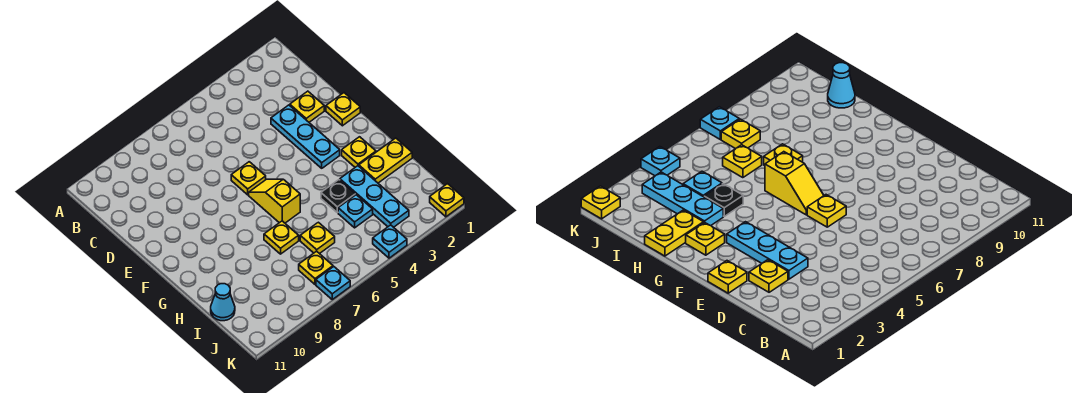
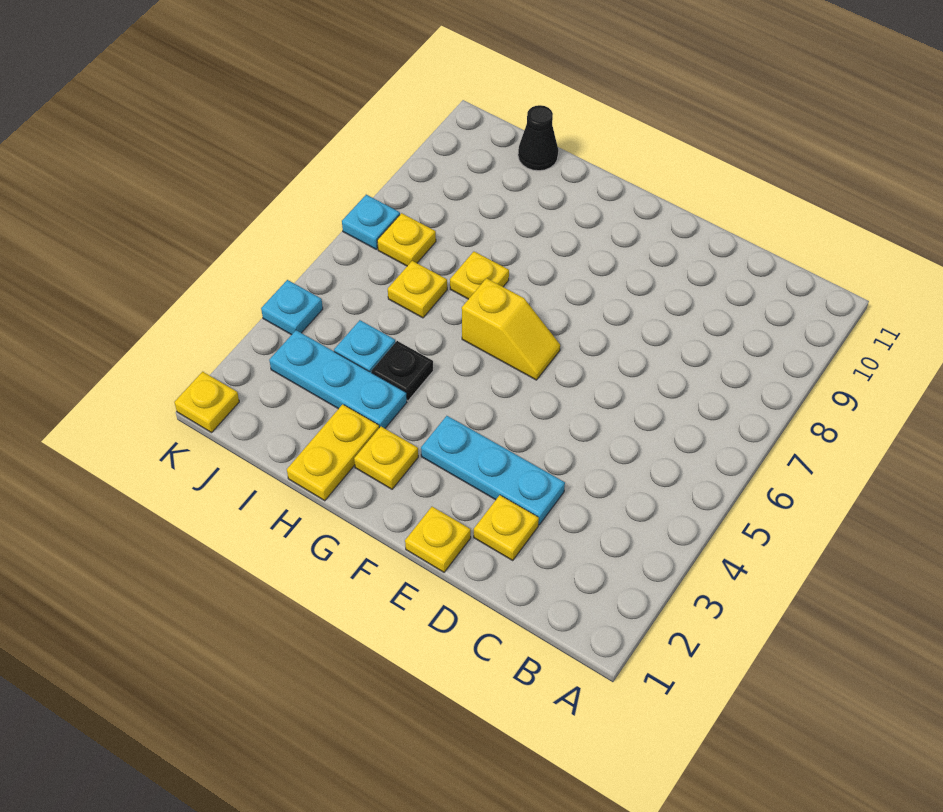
yellow 1x1 plate [231,162,266,195] -> none
cyan 1x1 cone [211,284,235,321] -> black 1x1 cone [518,105,558,171]

